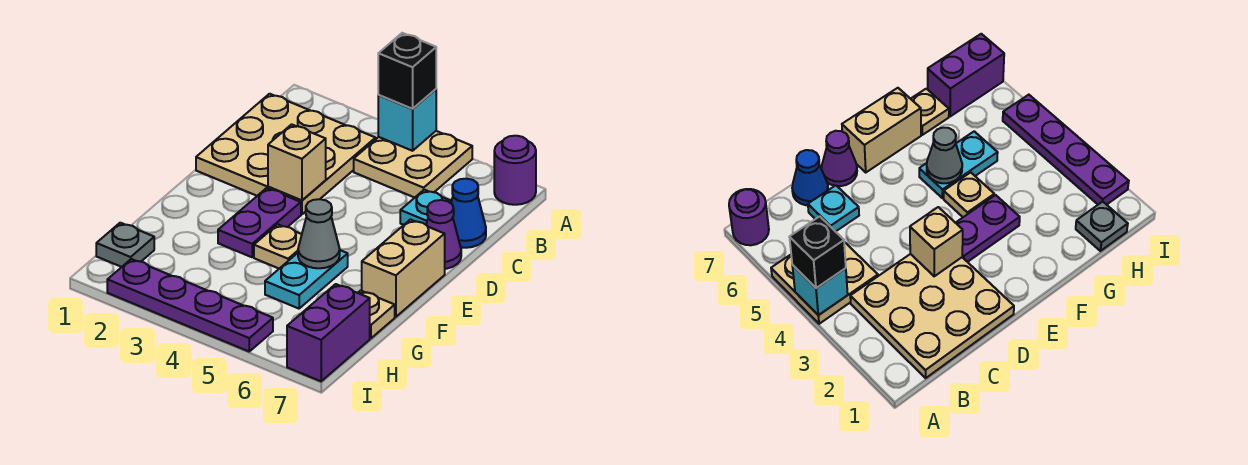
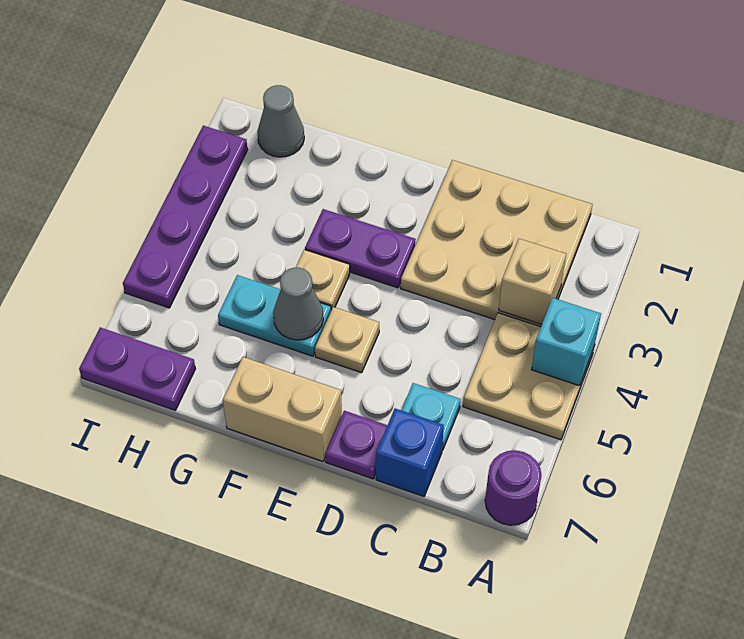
black 1x1 brick [378,33,436,109] -> none
blue 1x1 cone [451,179,486,248] -> blue 1x1 brick [376,409,444,496]
tan 1x1 brick [268,124,326,200] -> tan 1x1 brick moved to [499,239,566,324]
purple 1x1 cone [426,200,461,269] -> purple 1x1 plate [325,411,387,479]
tan 1x1 plate [358,291,395,338] -> tan 1x1 plate moved to [315,307,379,373]
grey 1x1 plate [96,223,154,267] -> grey 1x1 cone [257,85,304,157]
purple 1x2 brick [287,284,370,381] -> purple 1x2 plate [79,327,195,410]

